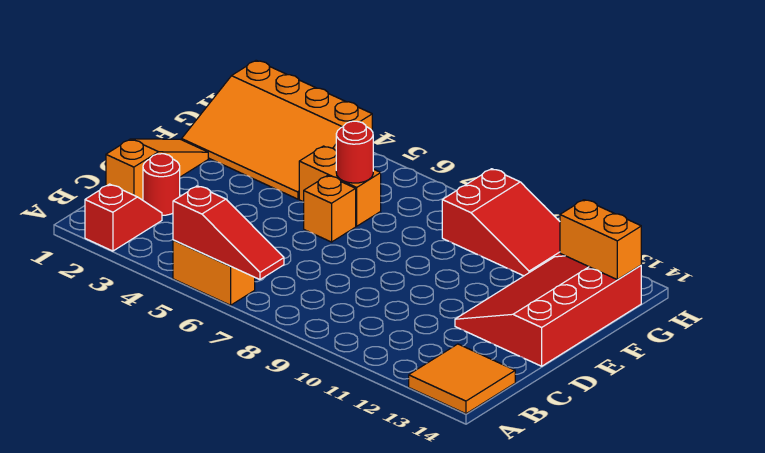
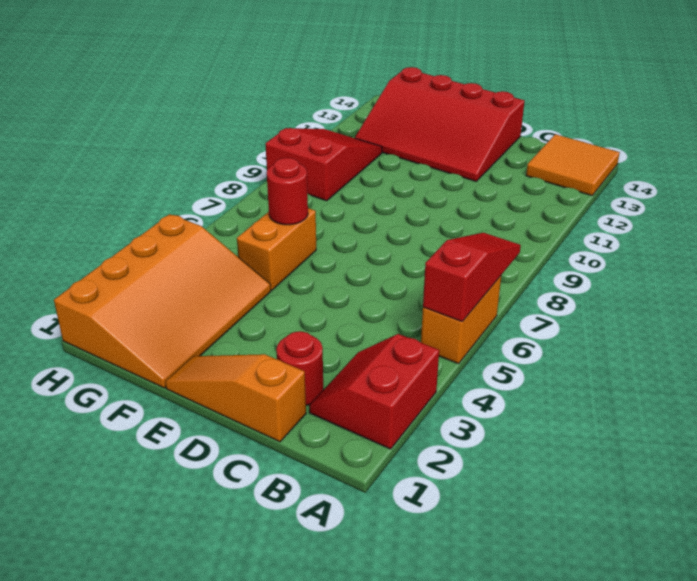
red 1x2 slope [85,184,162,251] -> red 2x2 slope [309,334,439,449]
orange 1x1 brick [304,176,356,242] -> none
orange 1x2 brick [560,200,641,280] -> none

